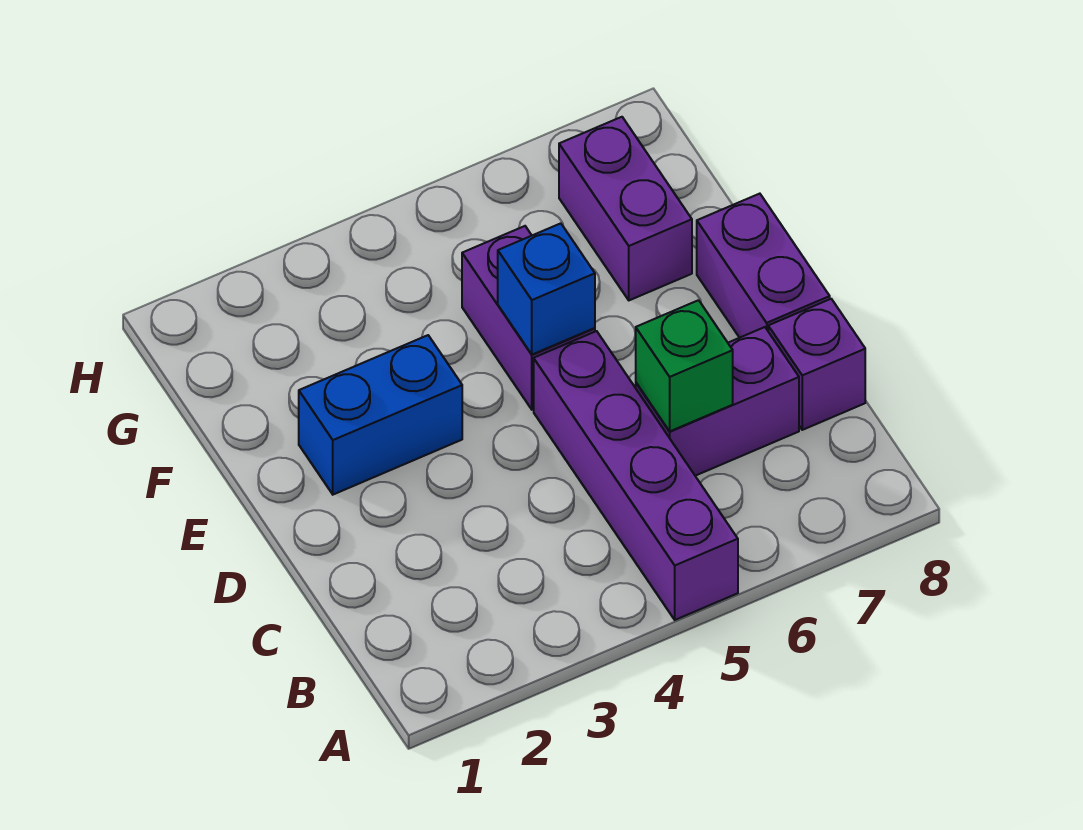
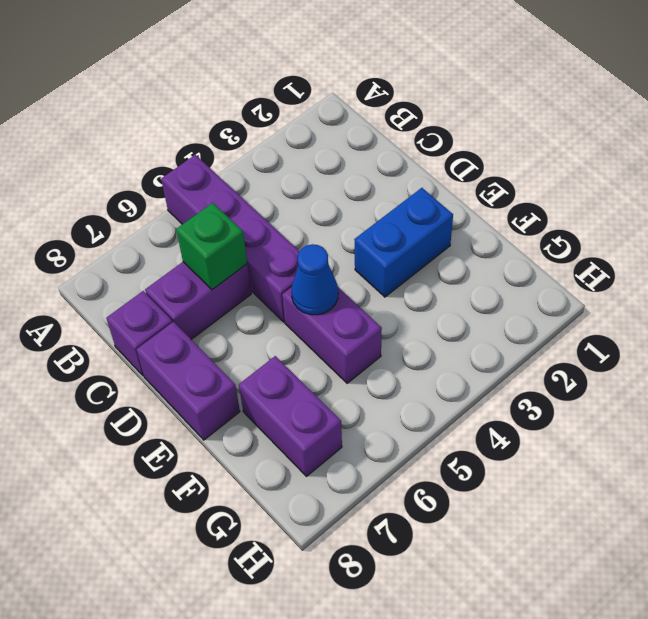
blue 1x1 brick [498,223,595,355] -> blue 1x1 cone [291,244,338,315]

